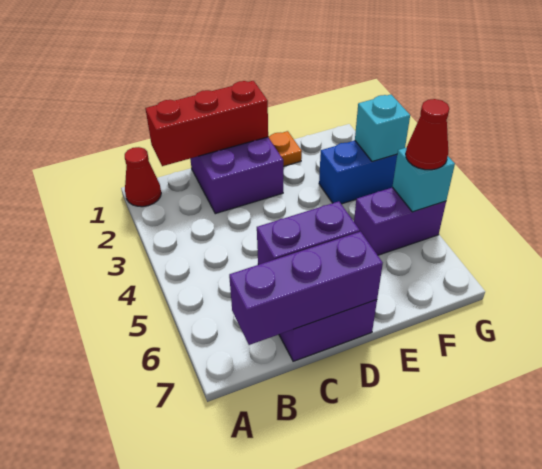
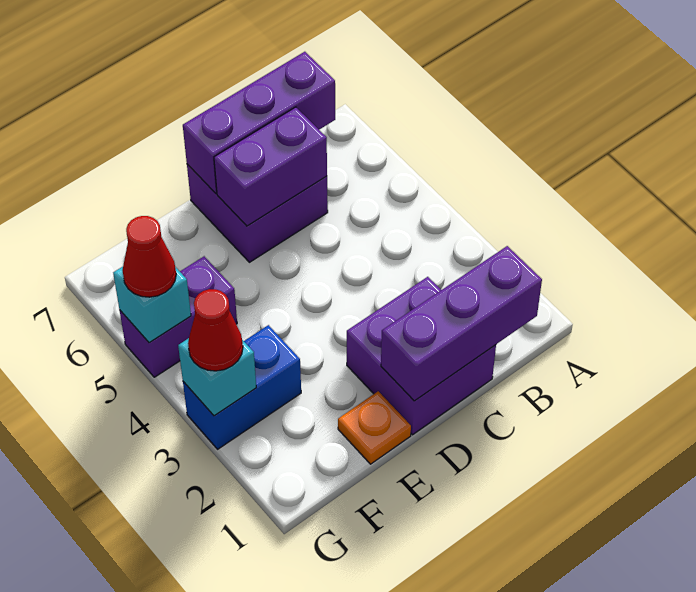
red 1x1 cone [125,147,161,207] -> red 1x1 cone moved to [188,289,243,371]
red 1x3 brick [145,81,268,166] -> purple 1x3 brick [381,246,542,401]

